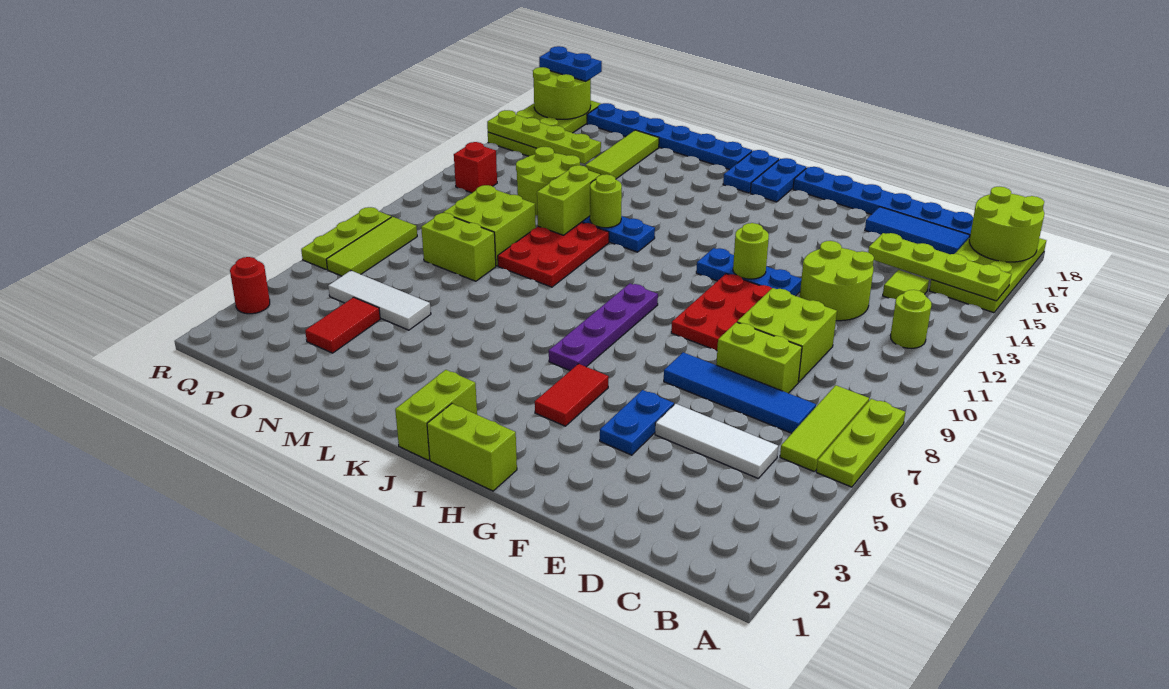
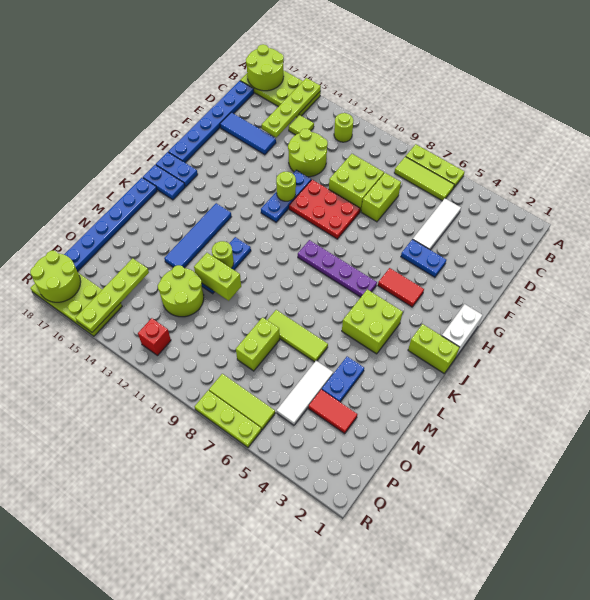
blue 1x4 tile [664,352,816,433] -> blue 1x4 tile moved to [164,203,231,268]
blue 1x3 tile [865,207,970,254] -> blue 1x3 tile turned to [220,112,276,155]
lime 1x2 brick [427,404,517,491] -> white 1x2 brick [442,304,482,357]
red 2x3 plate [498,222,609,287] -> none
lime 2x2 brick [443,185,536,266] -> lime 2x2 brick moved to [342,289,403,354]
lime 1x3 tile [586,130,659,179] -> lime 1x3 tile moved to [267,310,328,362]
blue 1x2 plate [539,46,602,81] -> blue 1x2 plate moved to [322,357,364,402]
red 1x1 round brick [230,257,270,314] -> none

